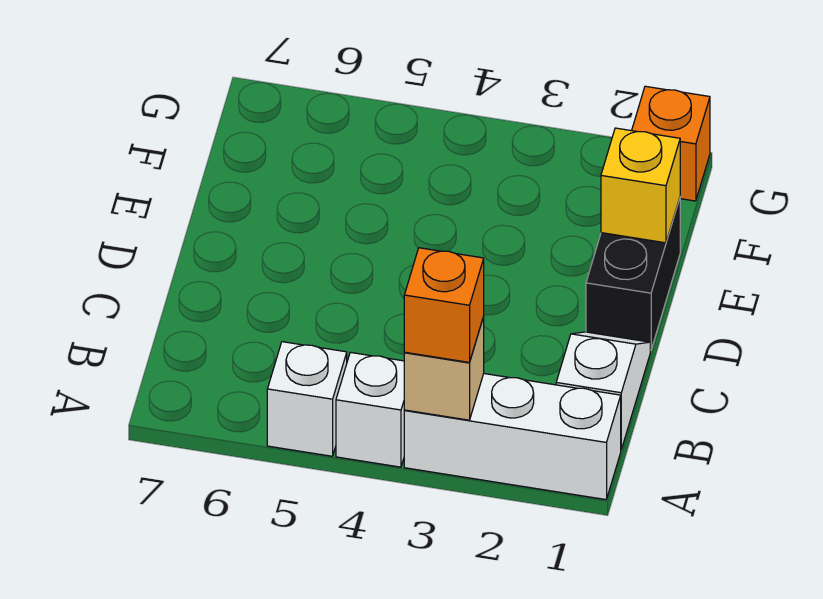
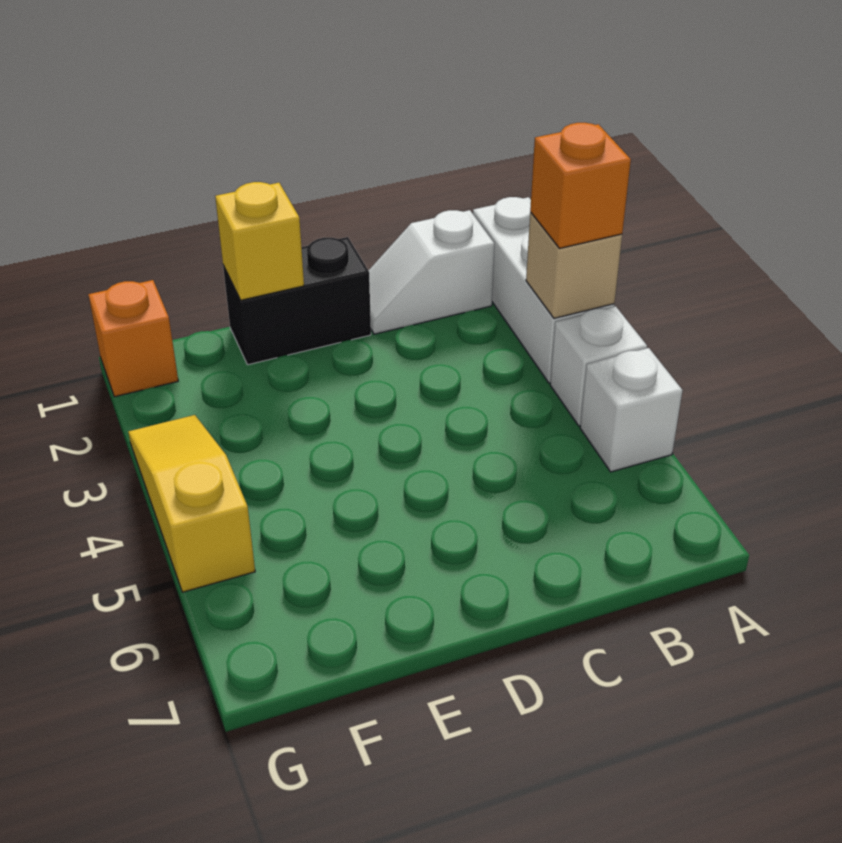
none -> yellow 1x3 slope [128,415,255,592]

